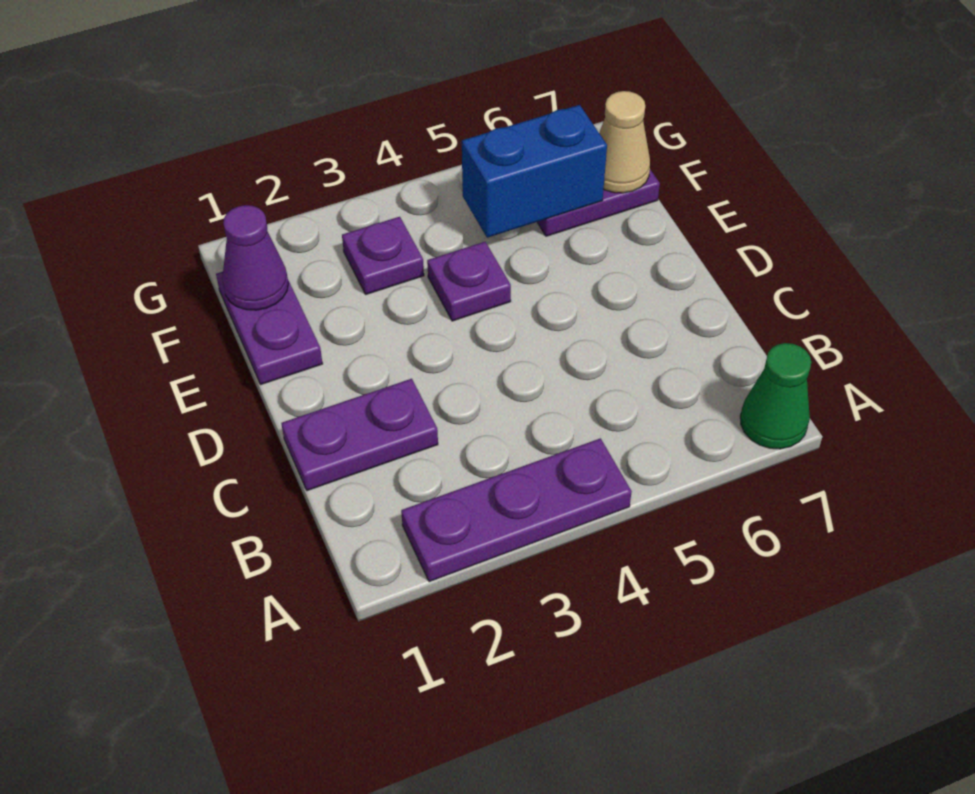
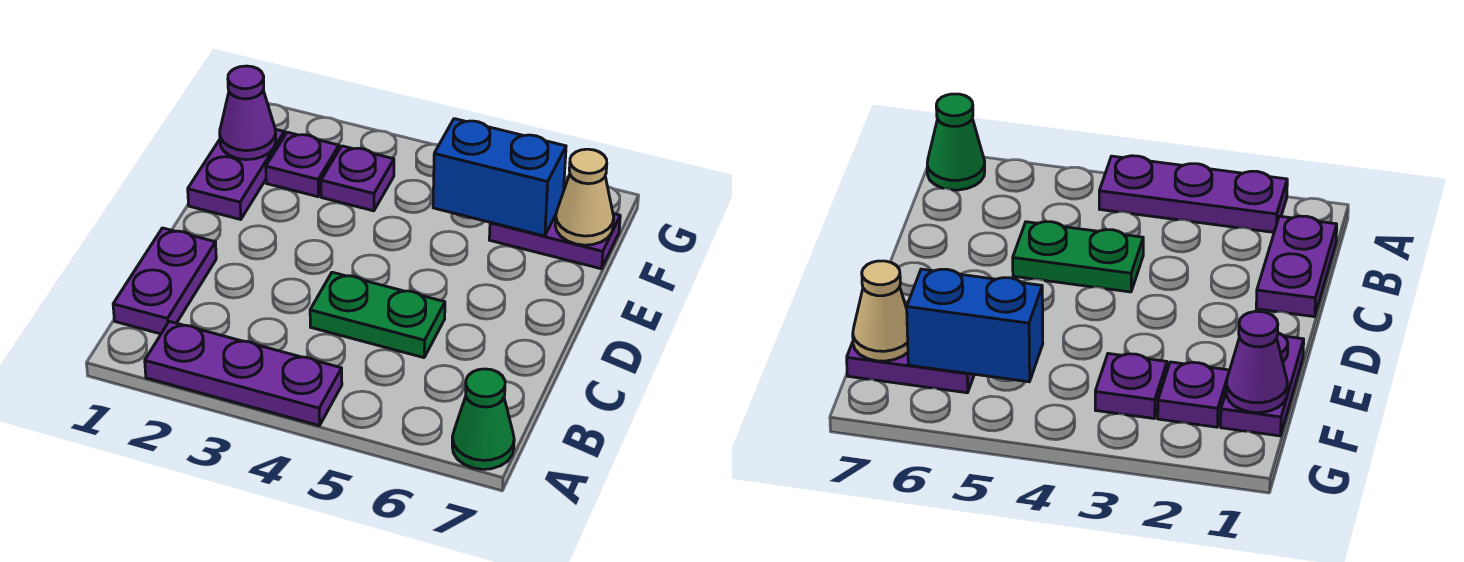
purple 1x2 plate [281,379,438,491] -> purple 1x2 plate turned to [113,228,216,334]
none -> green 1x2 plate [310,272,445,358]
purple 1x1 plate [427,242,511,321] -> purple 1x1 plate moved to [266,132,339,197]

